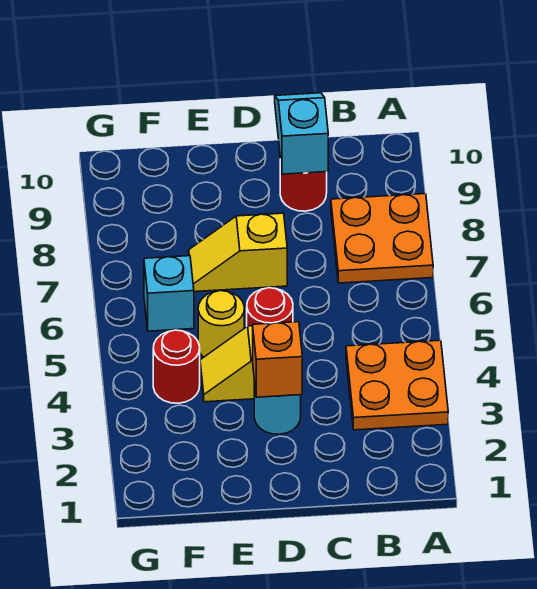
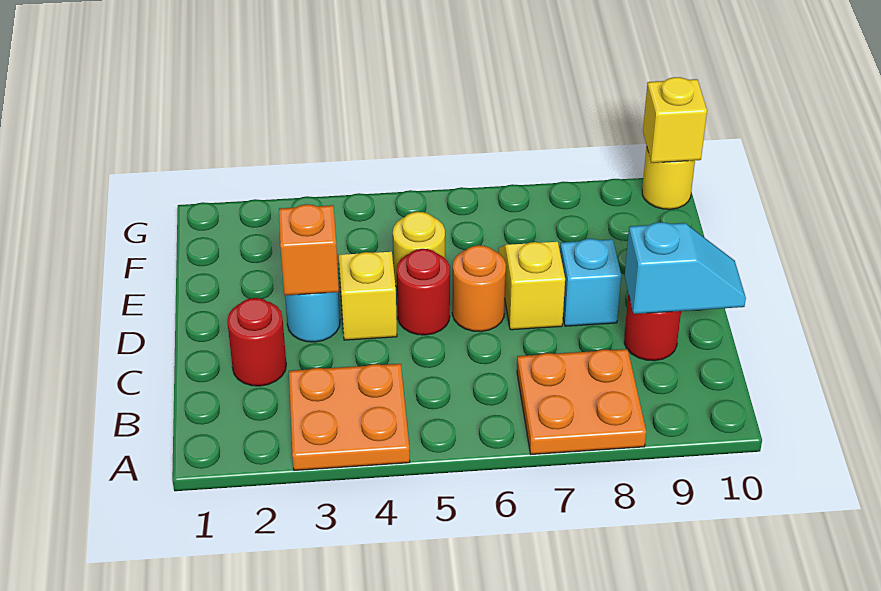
none -> orange 1x1 round brick [452,245,506,332]
red 1x1 round brick [153,330,200,403] -> red 1x1 round brick moved to [227,298,286,386]
cyan 1x1 brick [144,256,194,331] -> cyan 1x1 brick moved to [560,239,621,326]
none -> yellow 1x1 round brick [642,146,695,209]
none -> yellow 1x1 brick [643,77,707,163]

